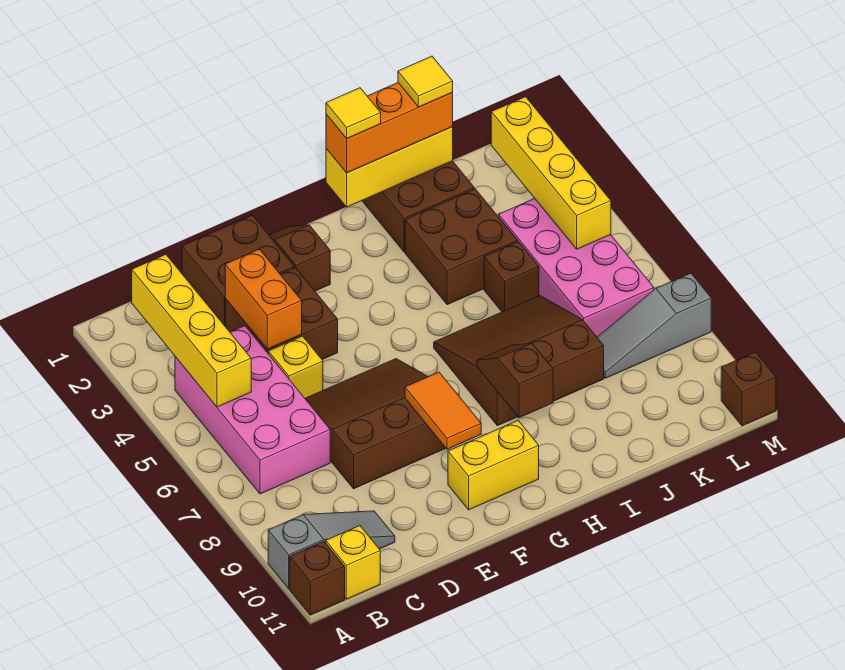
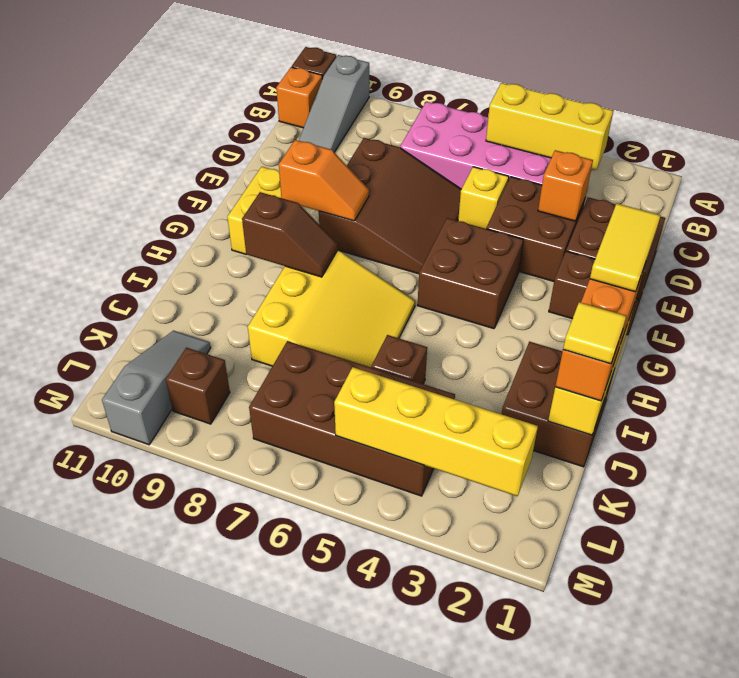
yellow 1x4 brick [132,254,251,407] -> yellow 1x3 brick [486,83,613,170]
yellow 1x1 brick [326,526,380,599] -> orange 1x1 brick [276,67,322,128]
orange 1x2 brick [225,249,302,349] -> orange 1x1 brick [538,150,593,221]
orange 1x2 tile [405,372,481,449] -> orange 1x2 slope [279,140,369,221]
yellow 1x1 tile [326,88,381,139] -> yellow 1x2 tile [590,204,661,292]
brown 3x3 slope [434,296,604,426] -> yellow 3x3 slope [248,250,415,367]
brown 2x2 brick [405,189,517,305] -> brown 2x2 brick moved to [417,218,523,329]
pink 2x4 brick [499,199,654,337] -> brown 2x4 brick [249,341,455,496]
grey 1x3 slope [597,273,711,378] -> grey 1x3 slope moved to [102,331,211,445]
brown 1x1 brick [721,352,776,426] -> brown 1x1 brick moved to [166,347,230,424]

